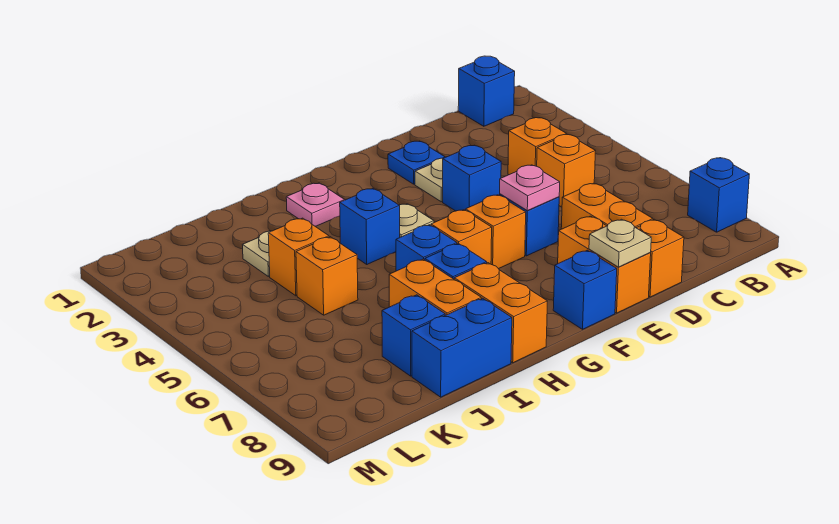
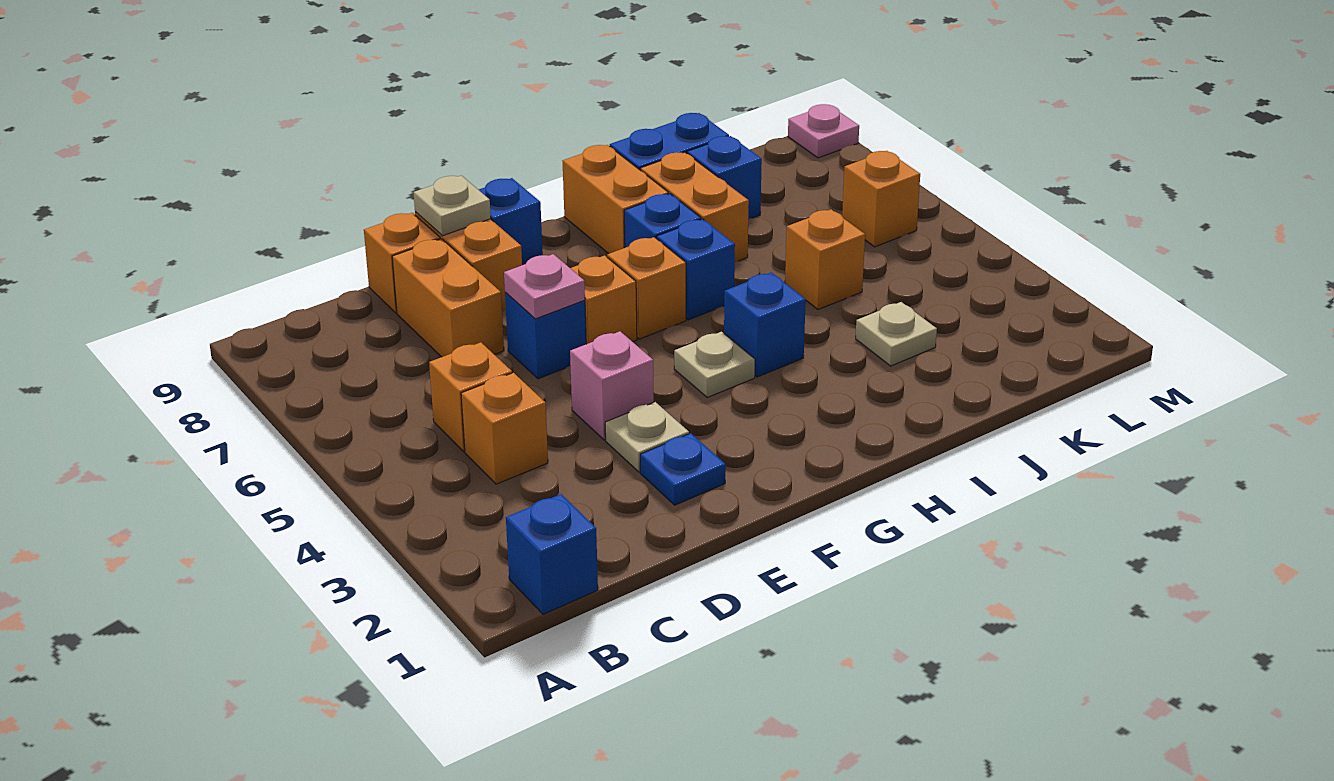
blue 1x1 brick [688,158,749,232] -> none
blue 1x1 brick [443,145,501,211] -> pink 1x1 brick [570,331,654,440]
pink 1x1 plate [286,183,344,226] -> pink 1x1 plate moved to [788,104,859,158]
orange 1x1 brick [268,218,329,296] -> orange 1x1 brick moved to [842,151,920,247]

